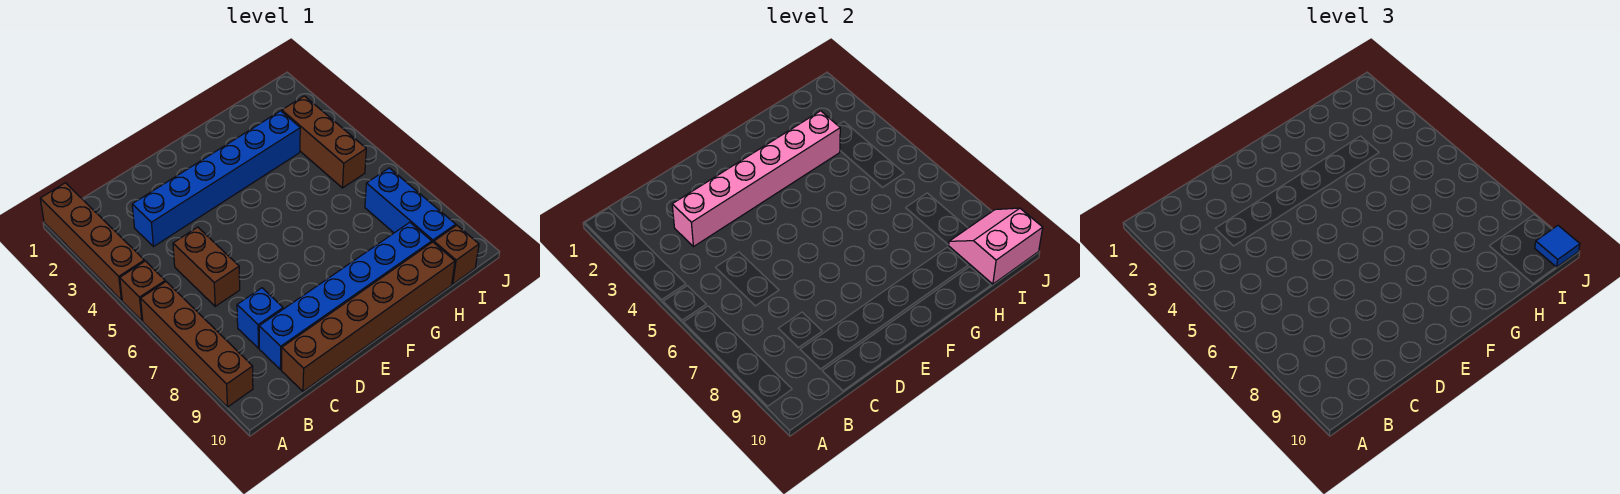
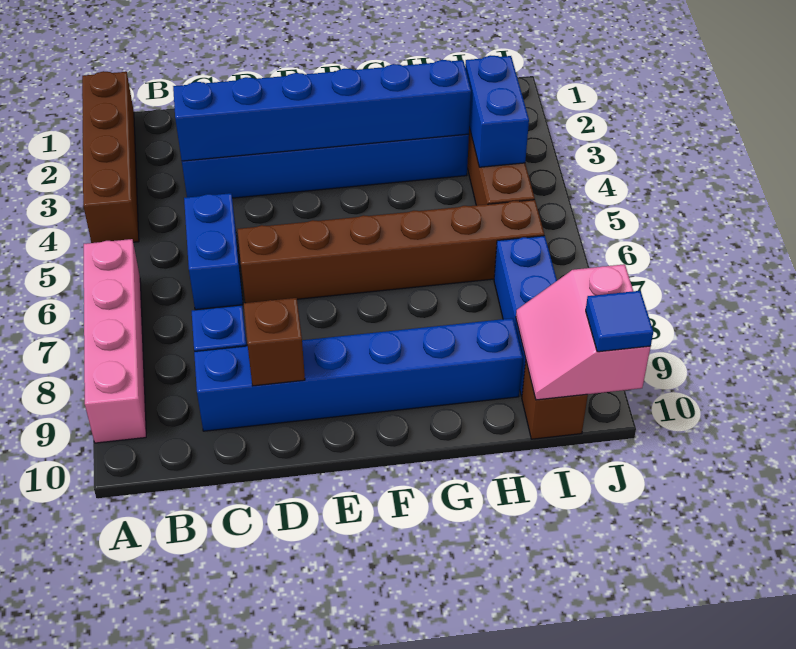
brown 1x1 brick [120,261,165,321] -> brown 1x1 brick moved to [244,298,305,386]
brown 1x4 brick [141,282,253,407] -> pink 1x4 brick [84,239,146,443]
pink 1x6 brick [672,111,840,247] -> blue 1x6 brick [173,60,471,161]
brown 1x2 brick [173,227,240,306] -> blue 1x2 brick [184,193,243,310]
brown 1x6 brick [282,242,455,391] -> brown 1x6 brick moved to [237,200,544,303]
none -> blue 1x2 brick [465,55,529,167]
pink 2x2 slope [949,208,1043,284] -> pink 2x2 slope turned to [516,264,651,400]

